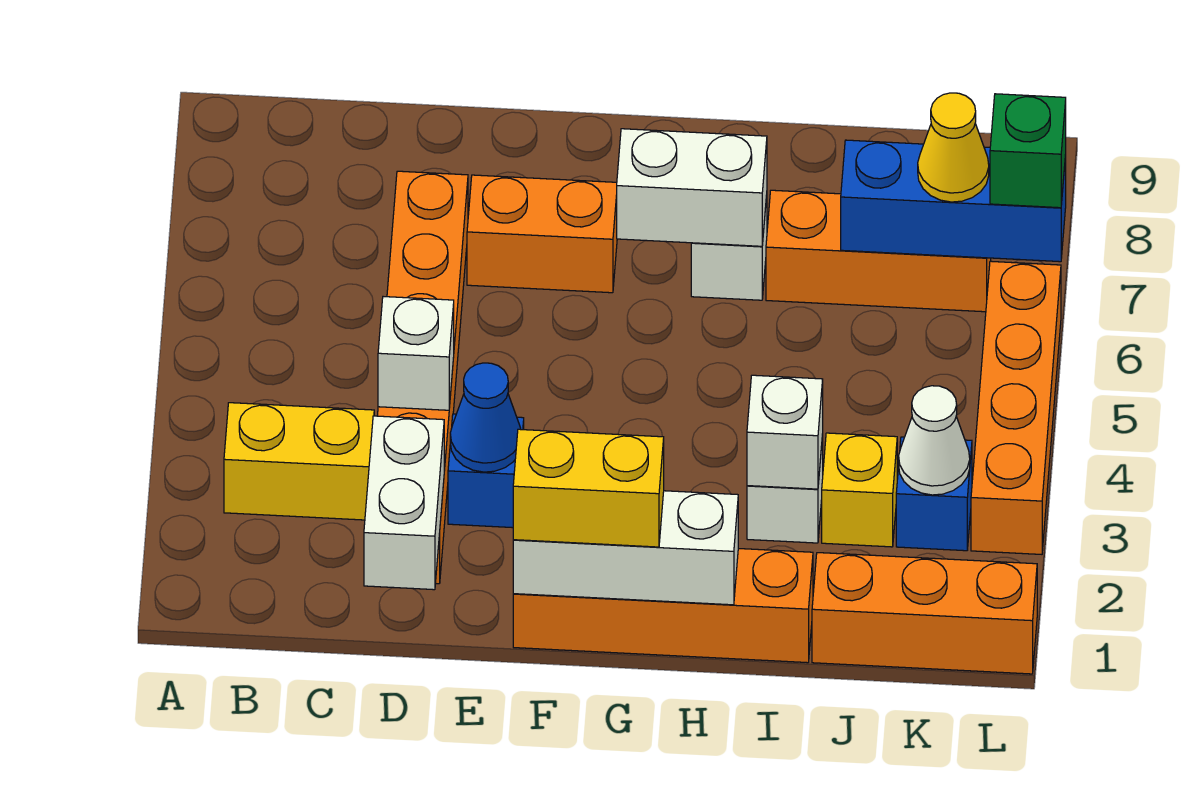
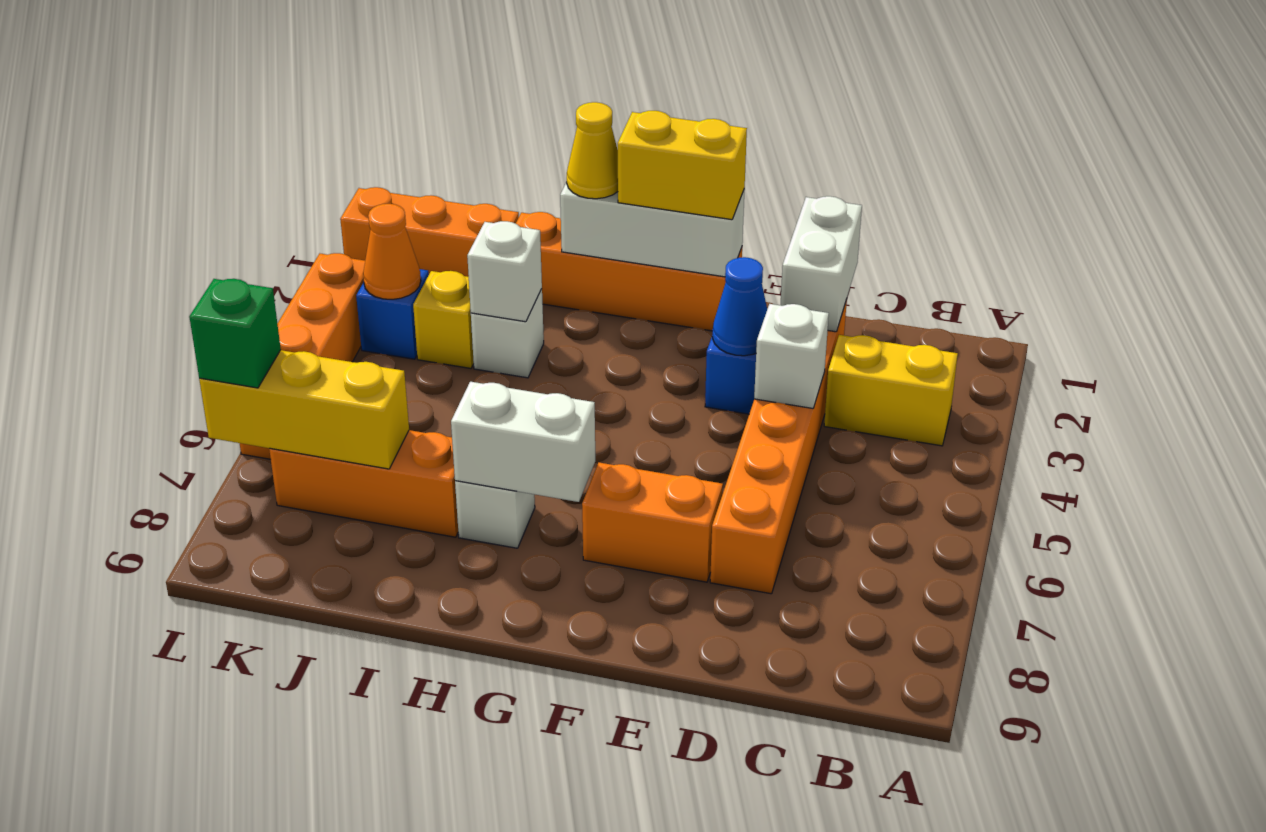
blue 1x3 brick [841,140,1066,262] -> yellow 1x3 brick [199,350,409,469]
white 1x1 cone [899,386,970,495] -> orange 1x1 cone [363,204,421,299]
yellow 1x1 cone [918,93,989,202] -> yellow 1x1 cone moved to [567,102,618,199]

